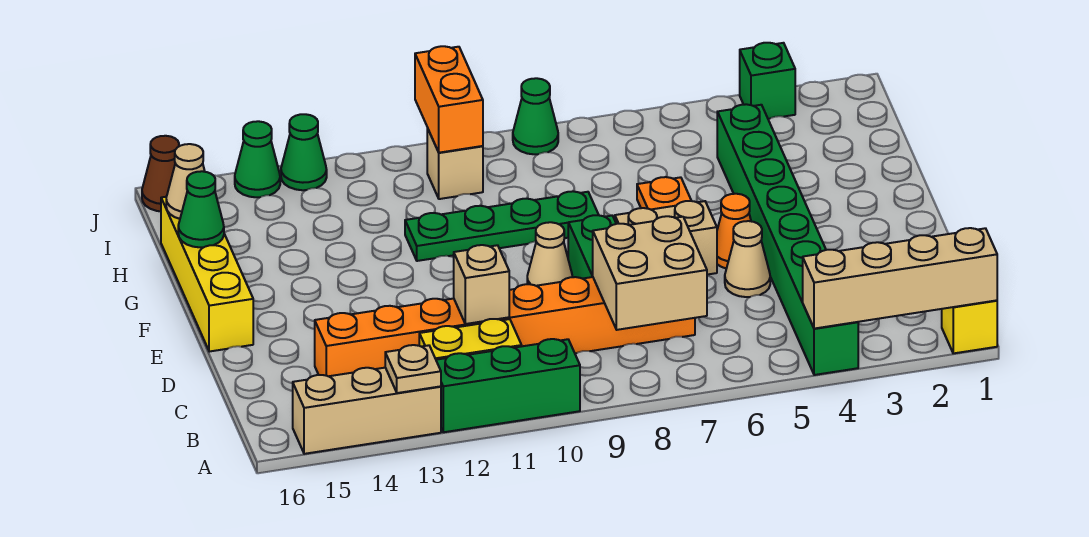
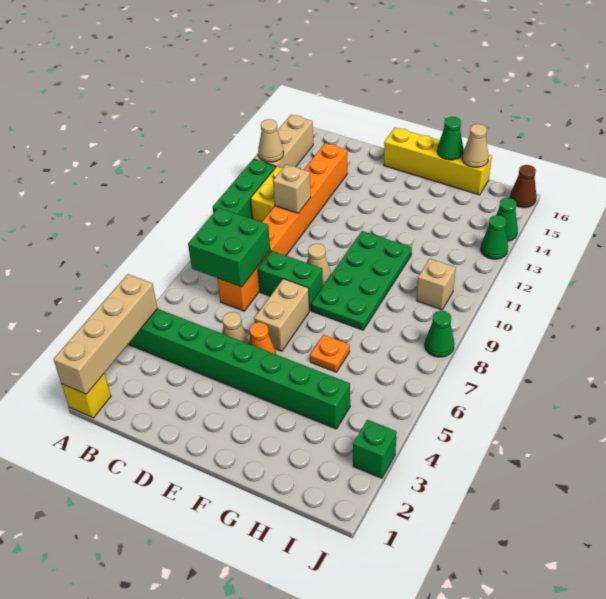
tan 1x1 plate [385,345,441,393] -> tan 1x1 cone [258,119,284,162]
tan 2x2 brick [593,216,707,330] -> green 2x2 brick [188,208,270,287]
green 1x4 plate [405,191,598,261] -> green 2x4 plate [311,231,412,330]
orange 1x2 brick [415,46,483,153] -> none

